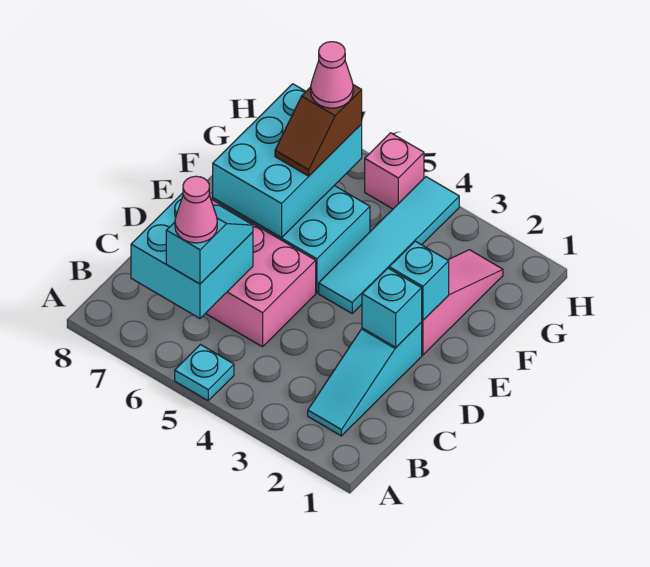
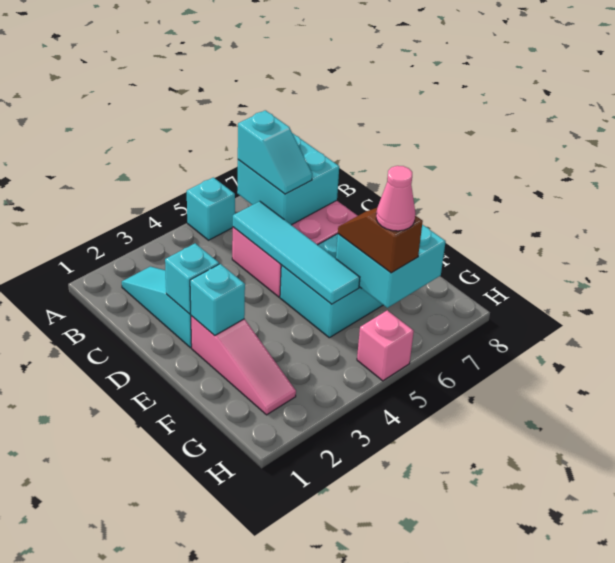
cyan 1x1 plate [175,345,234,401] -> cyan 1x1 brick [187,177,235,240]
pink 1x1 cone [175,176,217,243] -> none
cyan 1x4 tile [319,177,459,313] -> cyan 1x4 tile moved to [233,201,360,304]
cyan 2x3 brick [213,84,362,238] -> cyan 2x2 brick [336,225,446,308]

